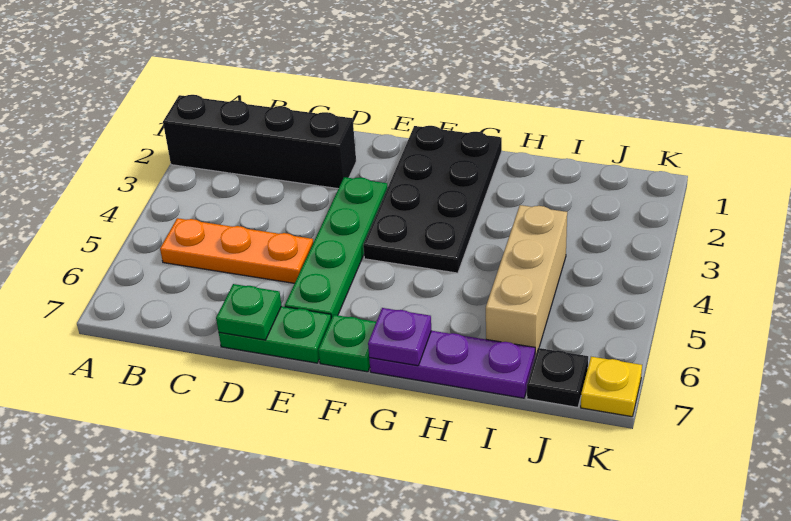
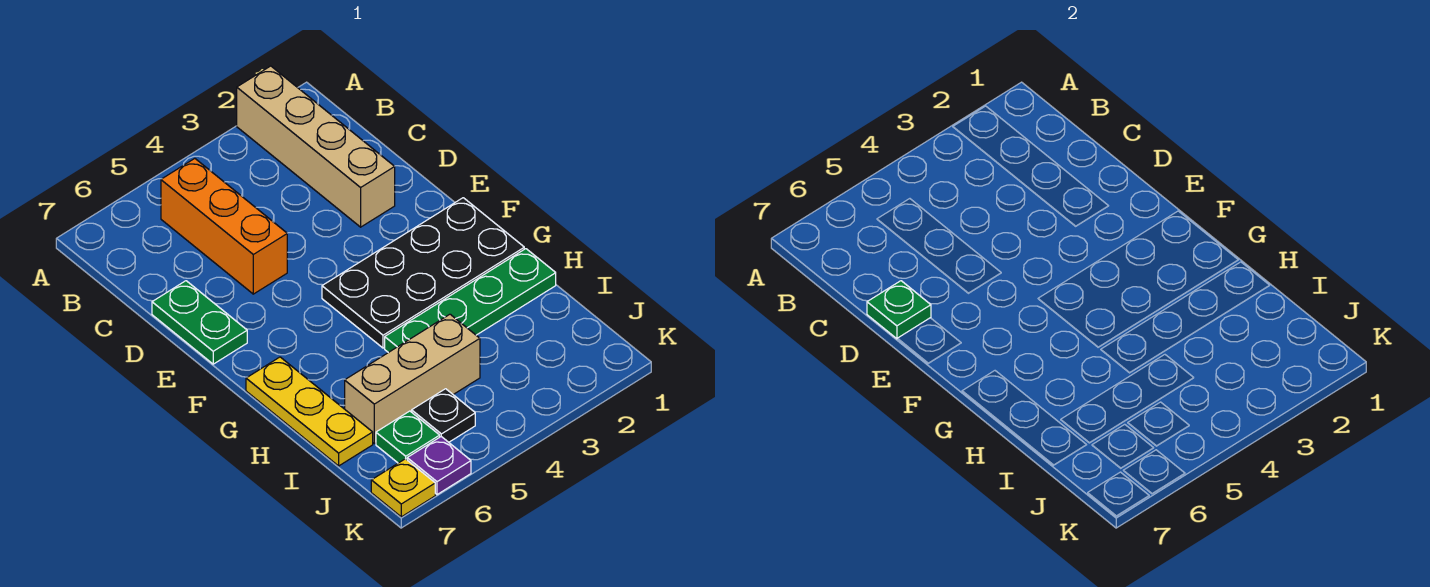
black 1x4 brick [163,95,356,189] -> tan 1x4 brick [237,66,395,227]
orange 1x3 plate [160,218,313,283] -> orange 1x3 brick [161,159,287,294]
green 1x4 plate [285,177,388,318] -> green 1x4 plate moved to [385,249,556,353]
green 1x1 plate [318,315,376,372] -> green 1x1 plate moved to [376,411,440,463]
purple 1x3 plate [369,331,535,398] -> yellow 1x3 plate [246,357,373,466]
purple 1x1 plate [368,308,431,366] -> purple 1x1 plate moved to [407,437,471,495]
black 1x1 plate [527,348,588,407] -> black 1x1 plate moved to [412,389,475,442]

